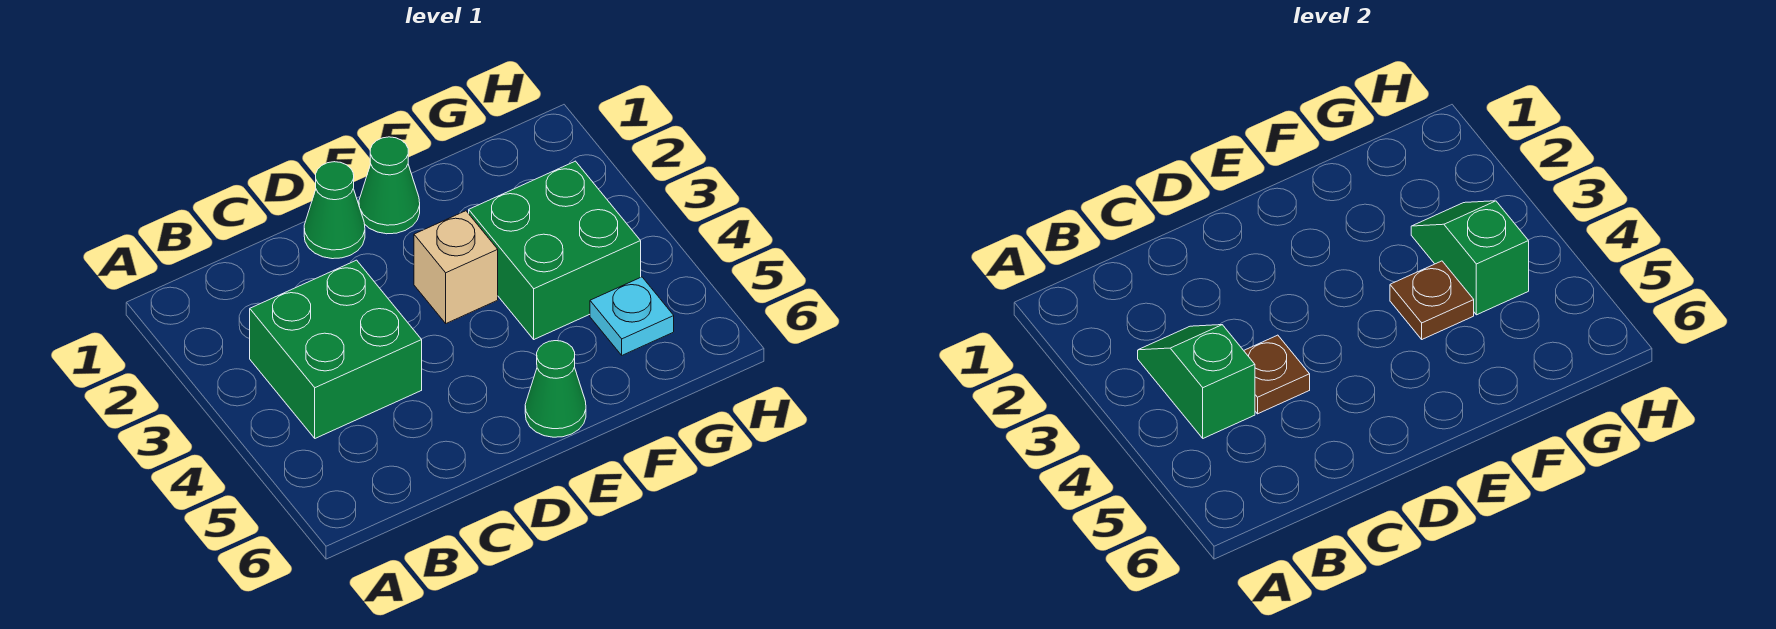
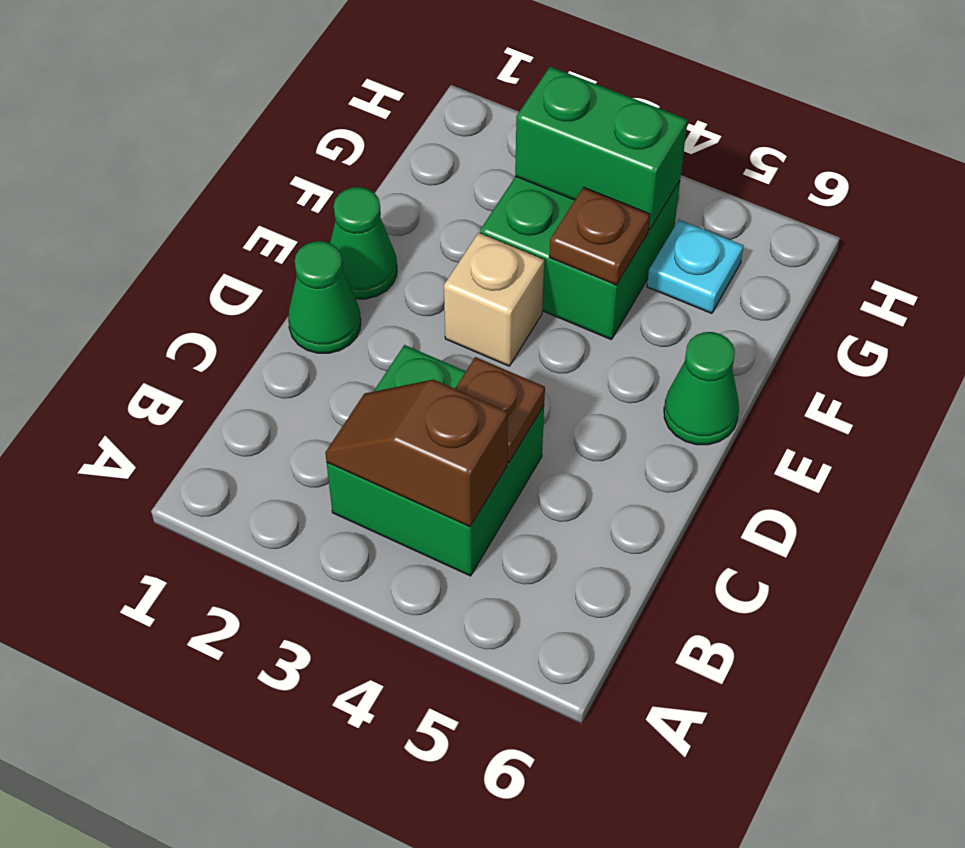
green 1x2 slope [1138,325,1255,438] -> brown 1x2 slope [325,380,508,527]
green 1x2 slope [1411,201,1529,315] -> green 1x2 brick [515,67,688,230]

